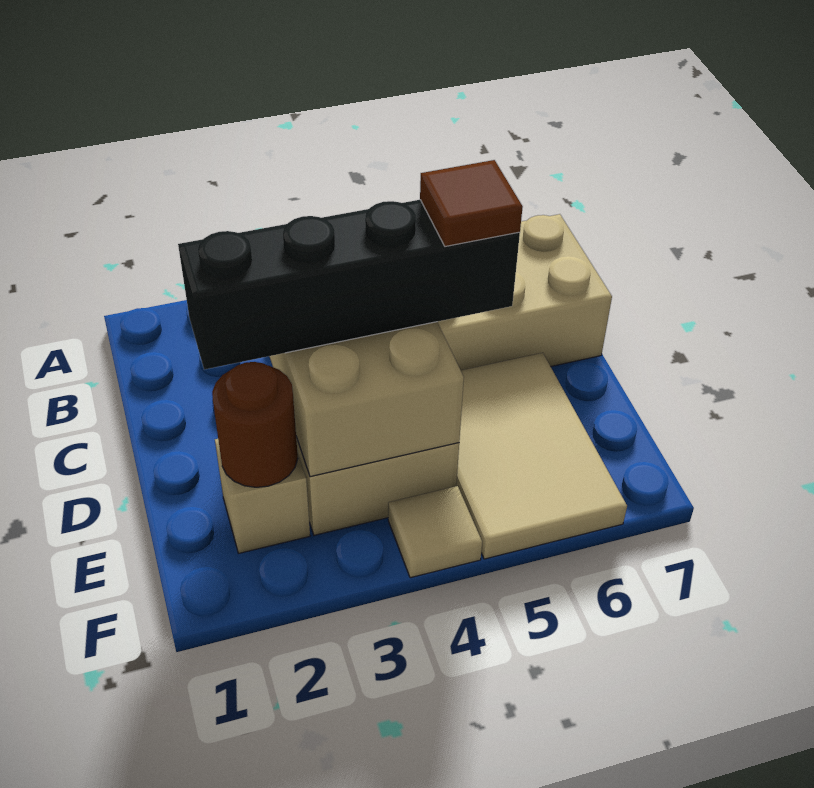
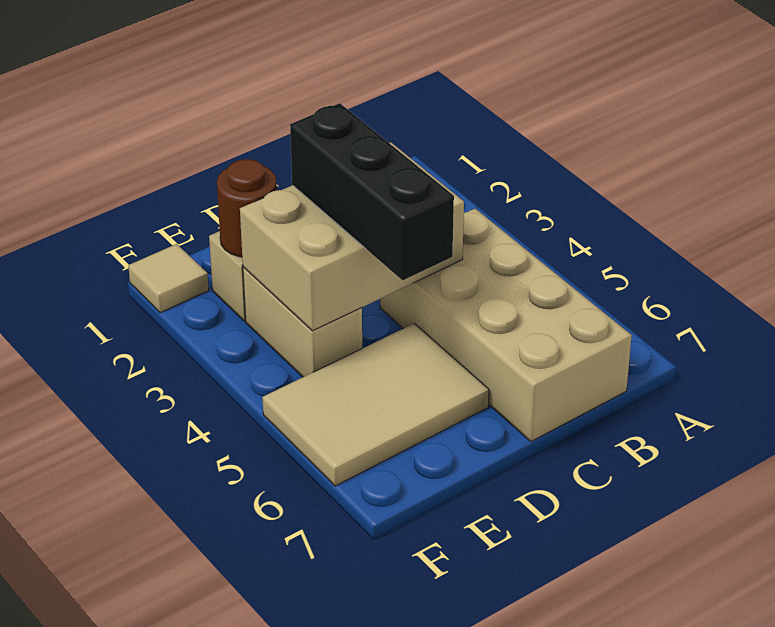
black 1x4 brick [178,200,520,370] -> black 1x3 brick [290,103,454,280]
brown 1x1 tile [420,160,523,246] -> none
tan 1x1 tile [388,486,482,578] -> tan 1x1 tile moved to [128,244,209,313]

